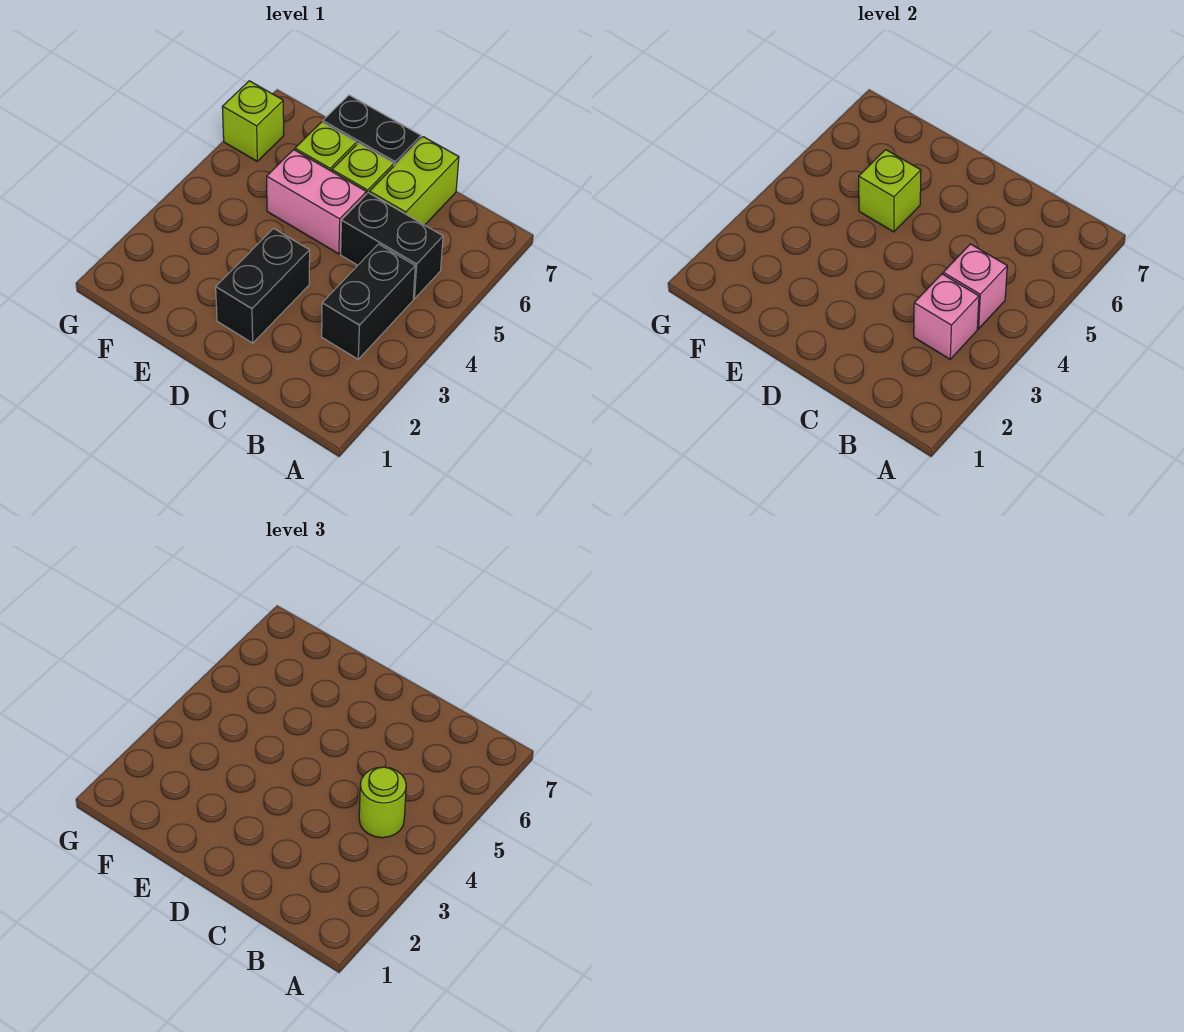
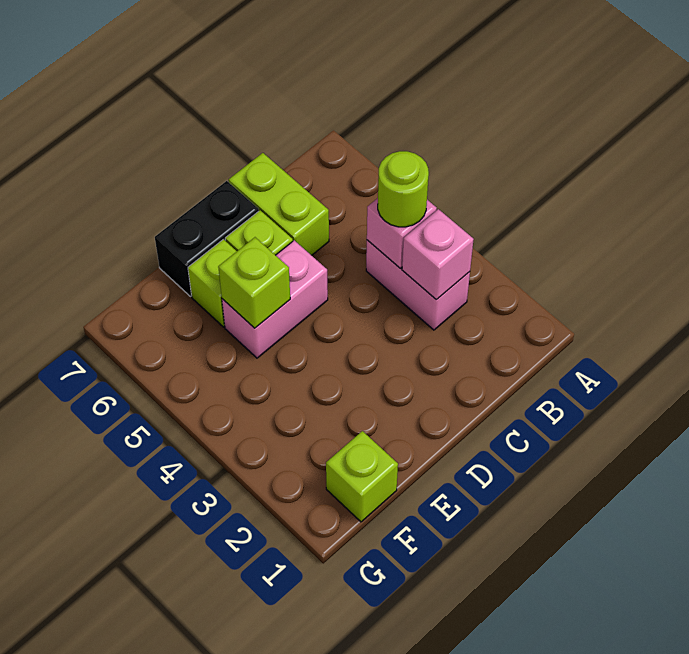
black 1x2 brick [322,244,415,359] -> pink 1x2 brick [366,240,470,330]
black 1x2 brick [341,193,443,299] -> none
black 1x2 brick [216,229,310,343] -> none
lime 1x1 brick [222,81,284,161] -> lime 1x1 brick moved to [326,431,398,522]

